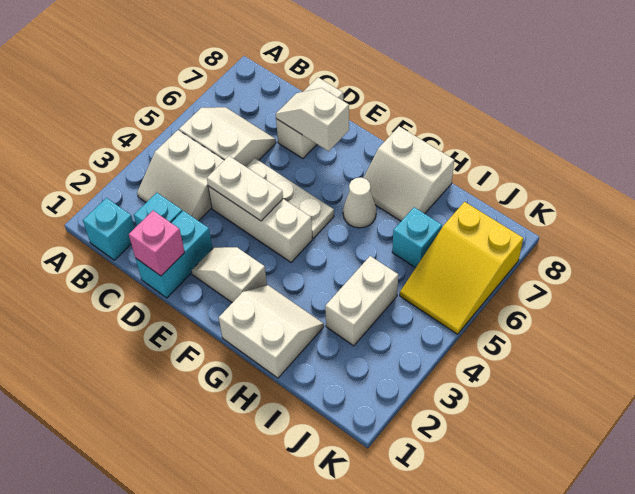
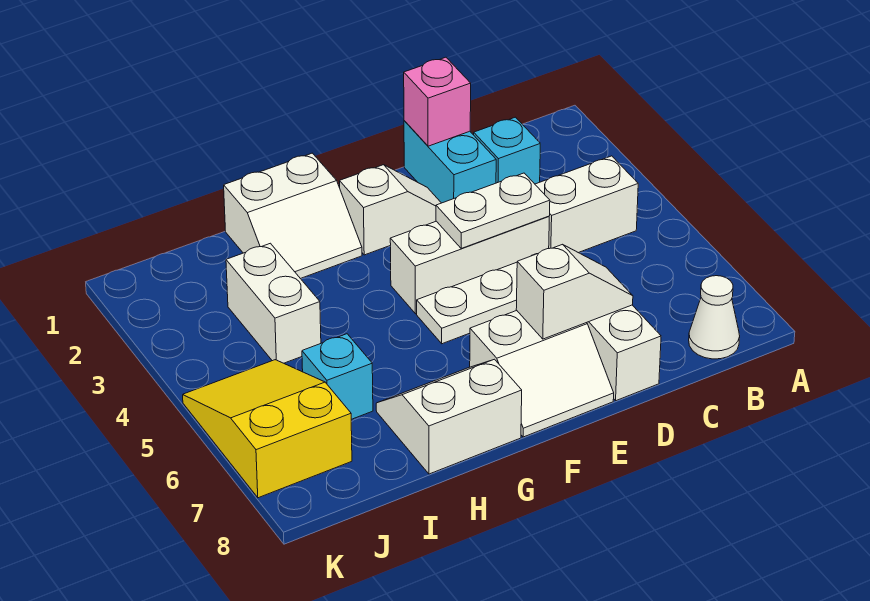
cyan 1x1 brick [83,198,135,260] -> none
white 2x2 slope [179,107,276,167] -> white 2x2 slope moved to [470,311,614,437]
white 1x1 cone [343,178,376,228] -> white 1x1 cone moved to [689,276,740,359]

